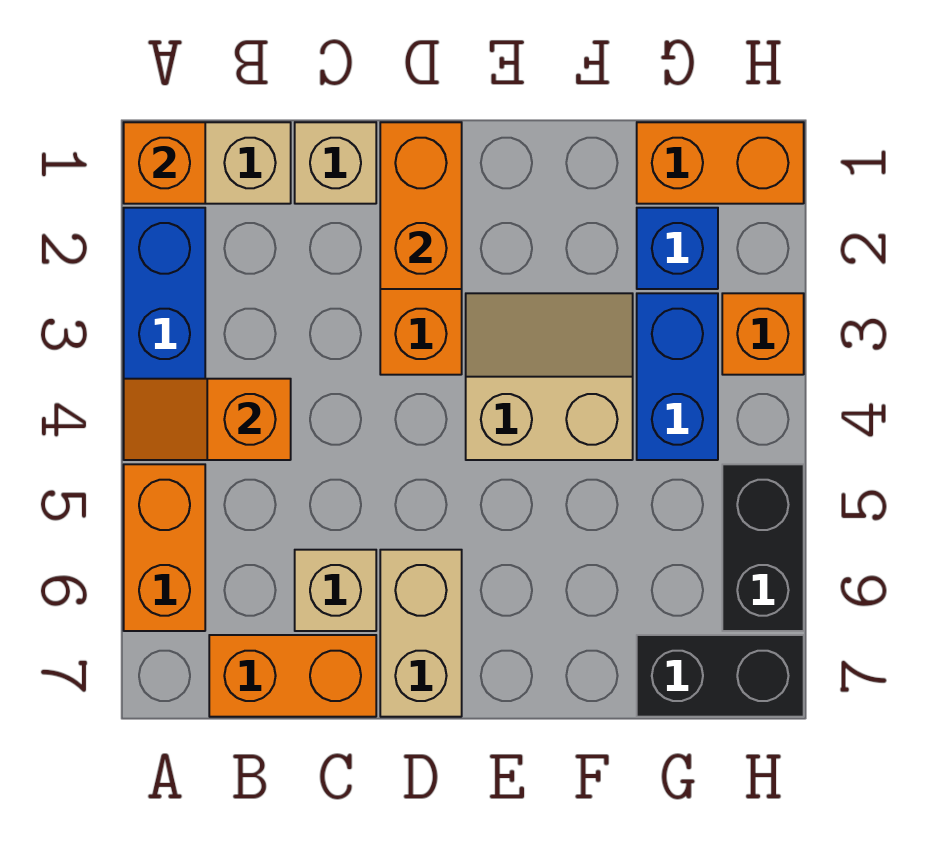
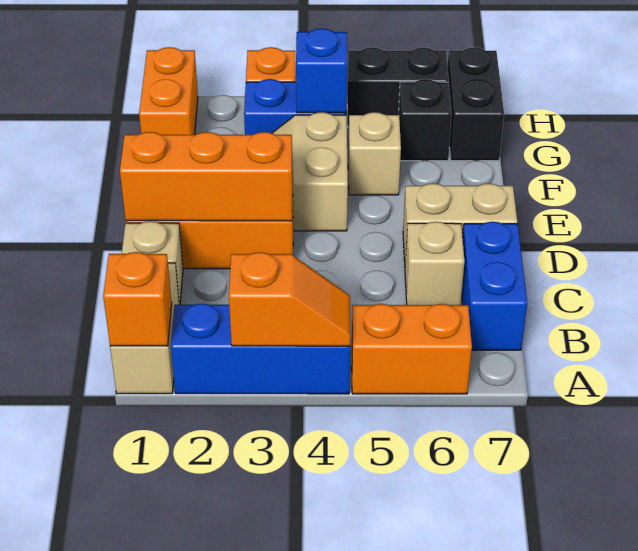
orange 1x2 slope [124,379,291,460] -> orange 1x2 slope turned to [229,252,351,346]
orange 1x2 brick [209,635,376,717] -> blue 1x2 brick [462,222,527,350]
orange 1x2 brick [380,122,462,289] -> orange 1x3 brick [120,132,293,221]
none -> tan 1x1 brick [348,112,401,195]
blue 1x1 brick [637,208,718,289] -> blue 1x1 brick moved to [296,29,347,113]
none -> black 1x1 brick [399,79,452,161]

